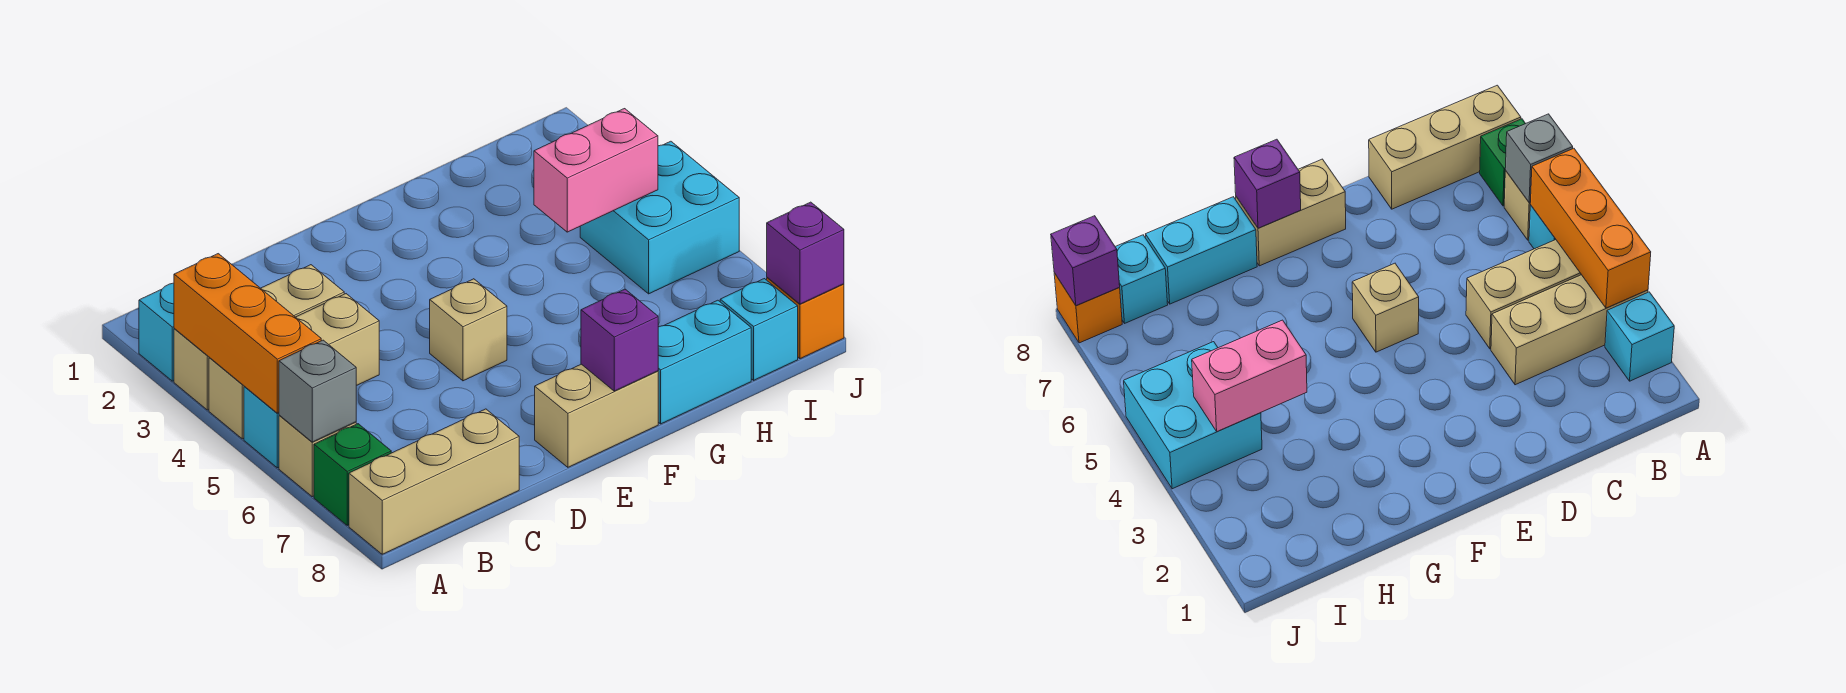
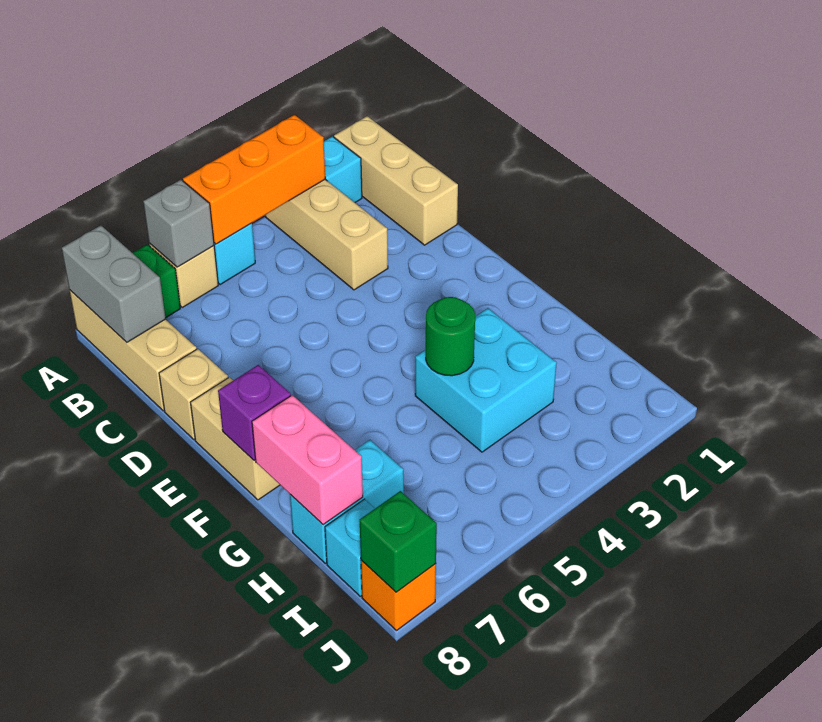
tan 1x3 brick [209,294,379,439] -> tan 1x3 brick moved to [334,116,458,245]
none -> grey 1x2 brick [62,225,166,342]
tan 1x1 brick [430,279,507,381] -> tan 1x1 brick moved to [159,349,228,440]
none -> green 1x1 round brick [426,297,475,376]
cyan 1x2 brick [658,300,751,424] -> cyan 1x2 brick turned to [290,440,404,563]
pink 1x2 brick [534,109,658,232] -> pink 1x2 brick moved to [252,395,363,525]
cyan 2x2 brick [580,141,739,294] -> cyan 2x2 brick moved to [415,308,557,452]
purple 1x1 brick [767,202,844,304] -> green 1x1 brick [360,491,437,592]

